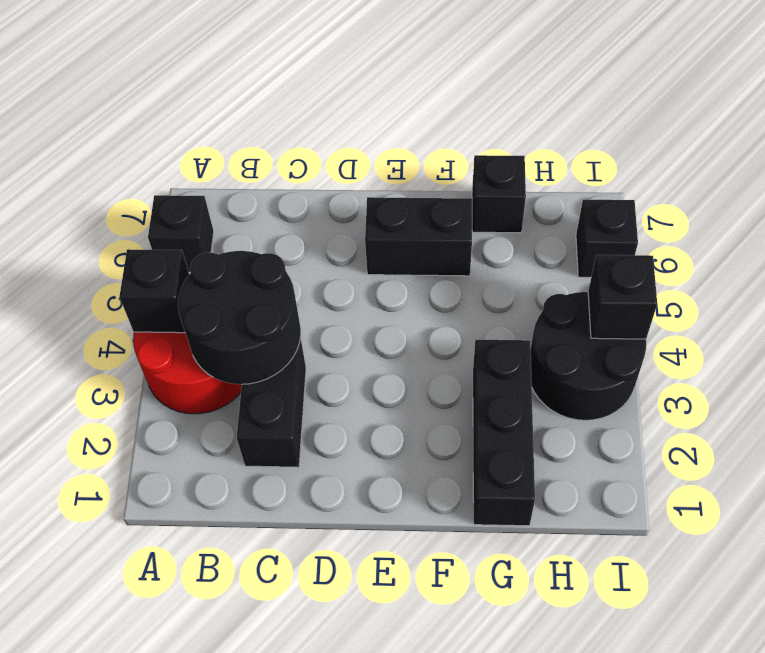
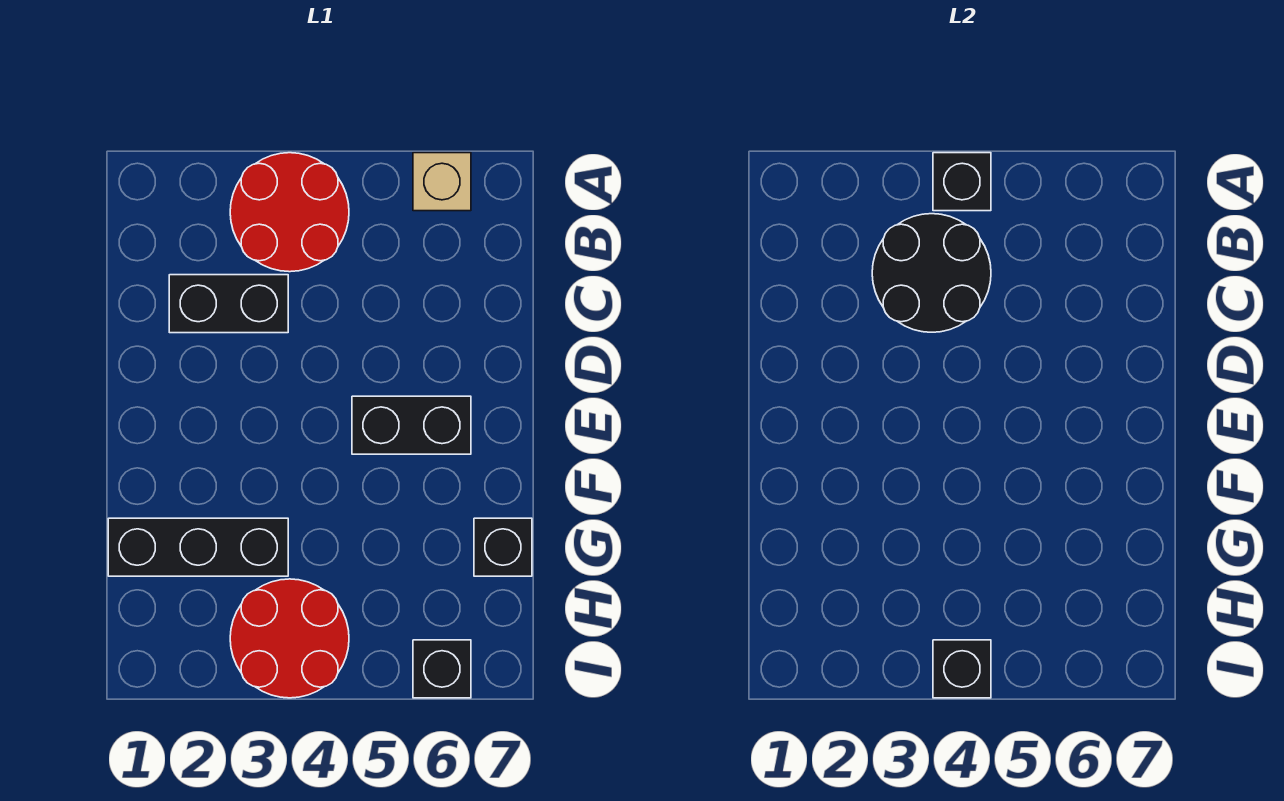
black 1x1 brick [148,195,214,272] -> tan 1x1 brick [413,153,471,211]
black 1x2 brick [365,197,472,276] -> black 1x2 brick turned to [352,396,471,454]
black 2x2 round brick [531,292,646,420] -> red 2x2 round brick [230,579,349,698]

